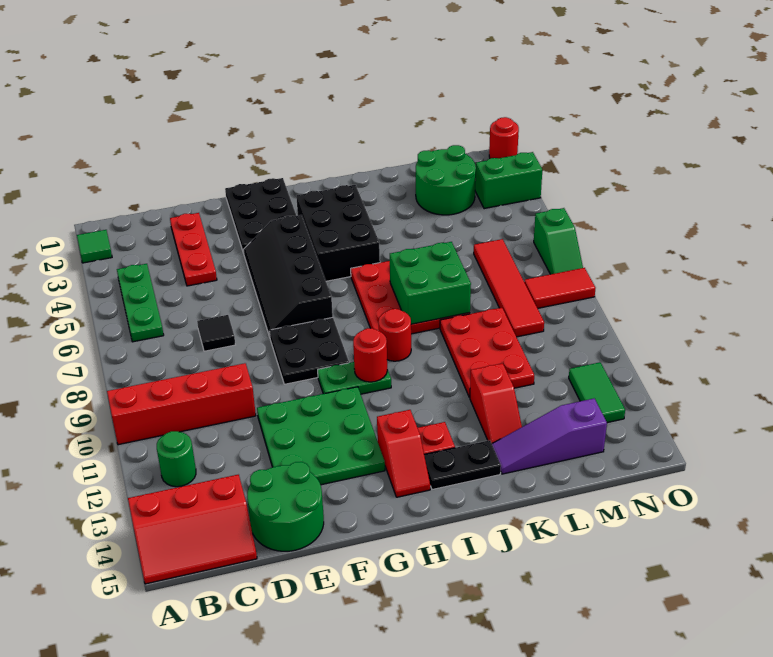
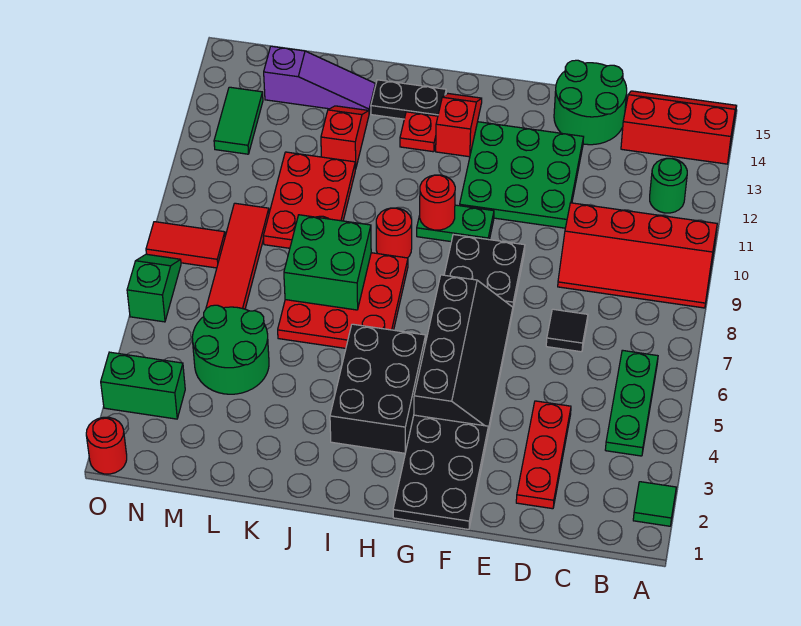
green 2x2 round brick [416,145,476,215] -> green 2x2 round brick moved to [192,305,269,394]

